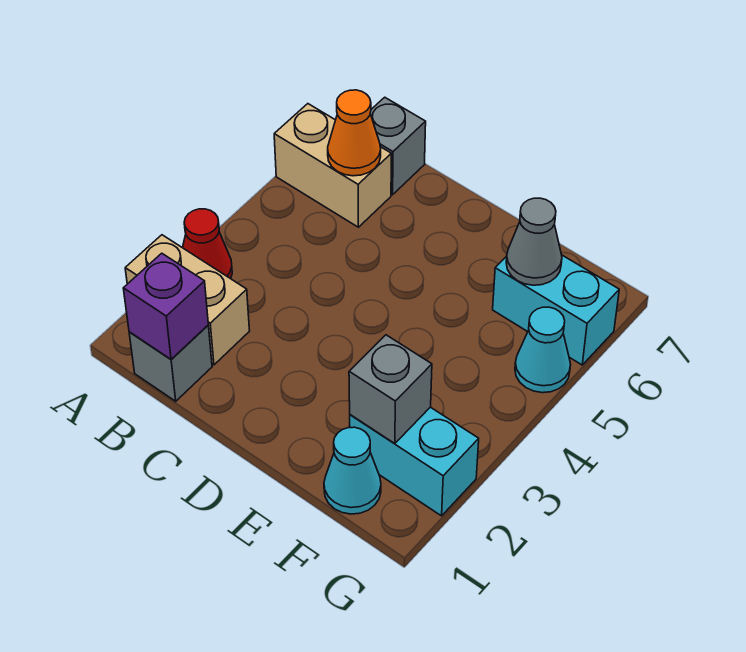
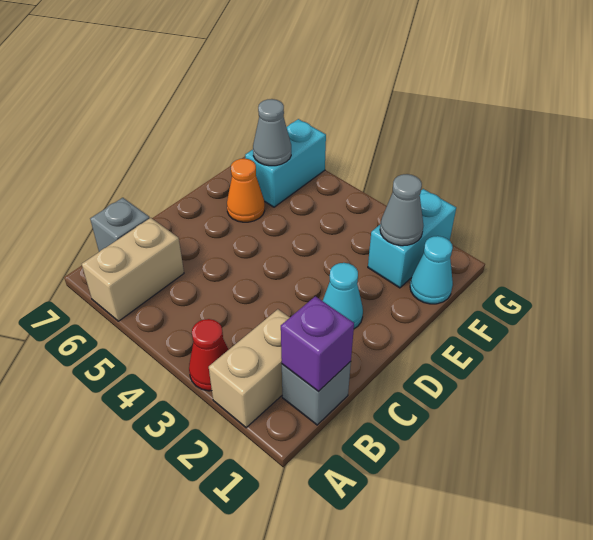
orange 1x1 cone [328,90,381,176] -> orange 1x1 cone moved to [227,159,265,222]
grey 1x1 brick [349,335,432,444] -> grey 1x1 cone [380,174,423,246]
cyan 1x1 cone [515,307,571,393] -> cyan 1x1 cone moved to [323,263,363,329]

